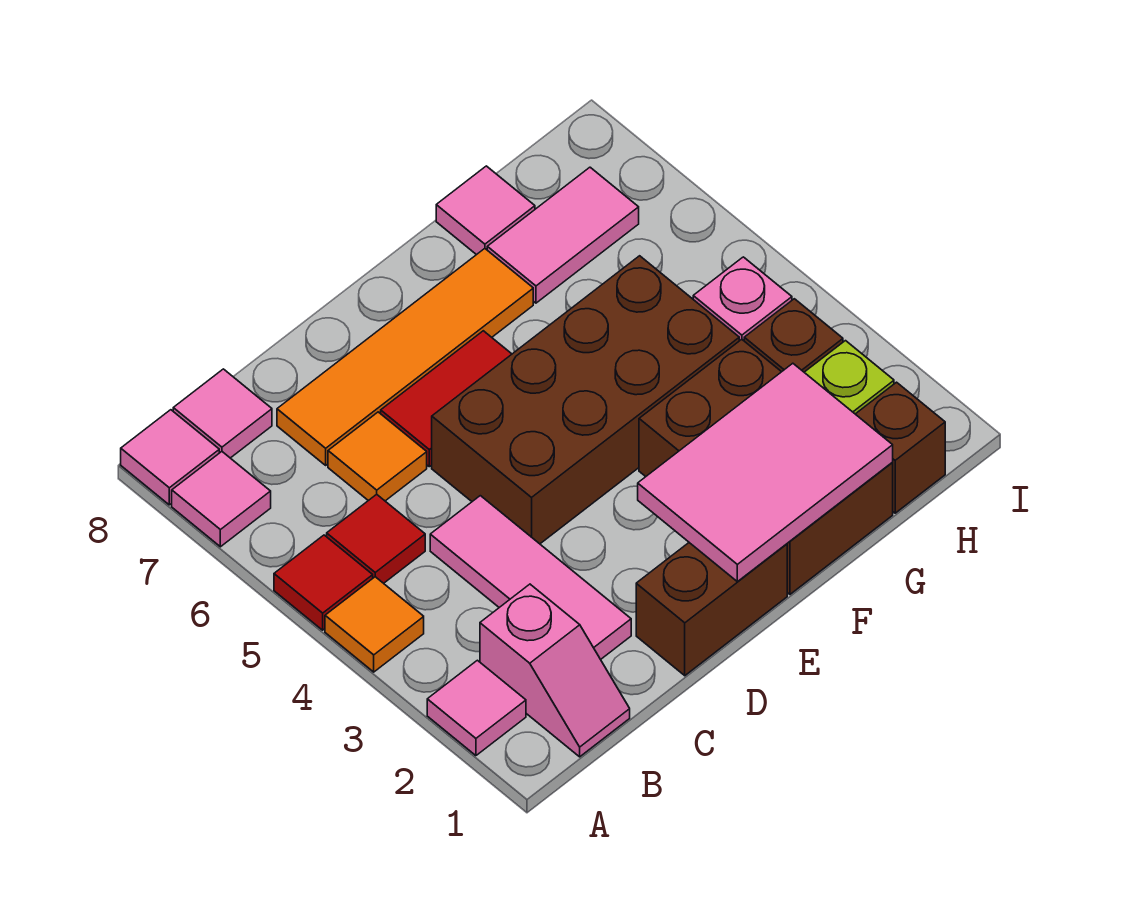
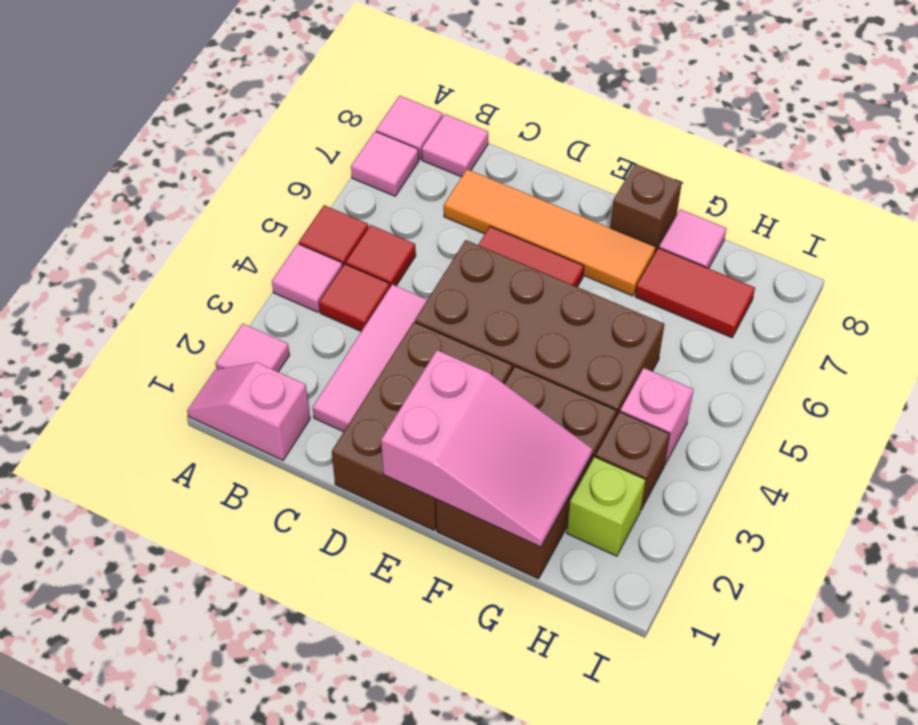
orange 1x1 tile [325,577,424,672] -> pink 1x1 tile [272,244,343,312]
pink 1x2 slope [480,584,630,757] -> pink 1x2 slope turned to [187,363,310,460]
none -> red 1x1 tile [319,264,390,331]
orange 1x1 tile [328,412,427,501] -> none
brown 1x2 brick [636,543,787,676] -> brown 2x3 brick [332,322,512,530]
pink 2x3 tile [638,363,893,582] -> pink 2x3 slope [381,350,592,547]
pink 1x2 tile [487,167,639,303] -> red 1x2 tile [635,248,755,338]
brown 1x1 brick [856,382,945,513] -> brown 1x1 brick moved to [610,164,682,252]

